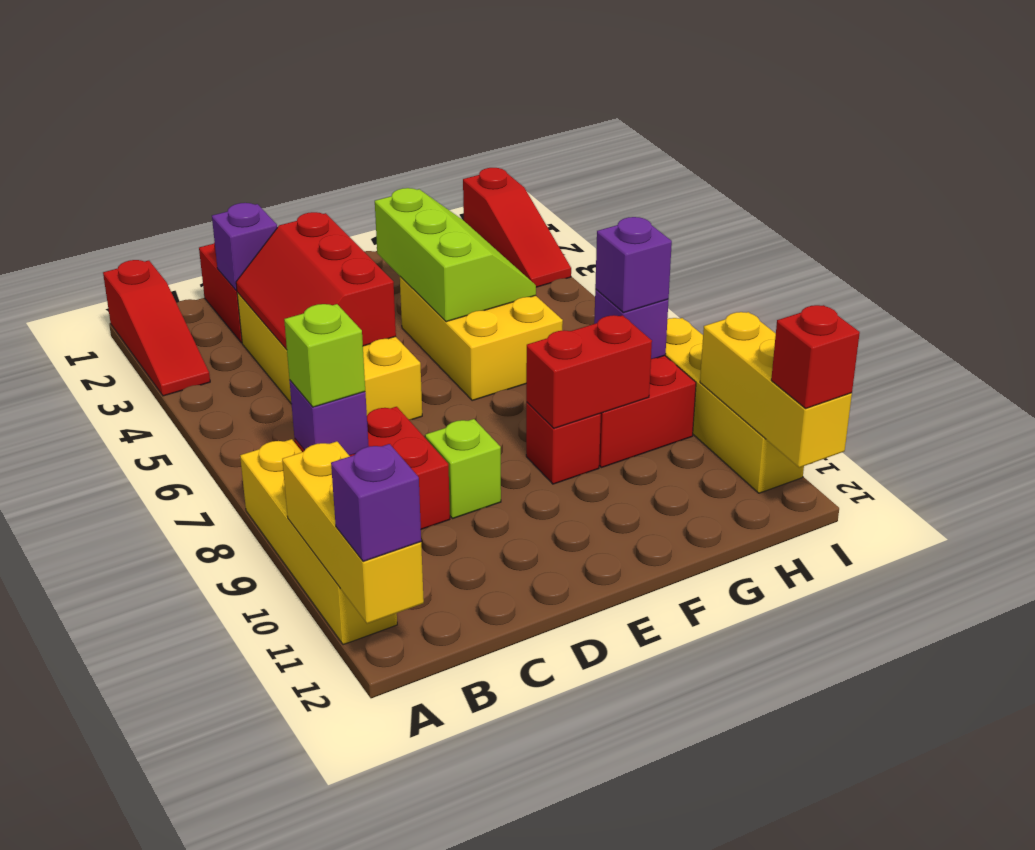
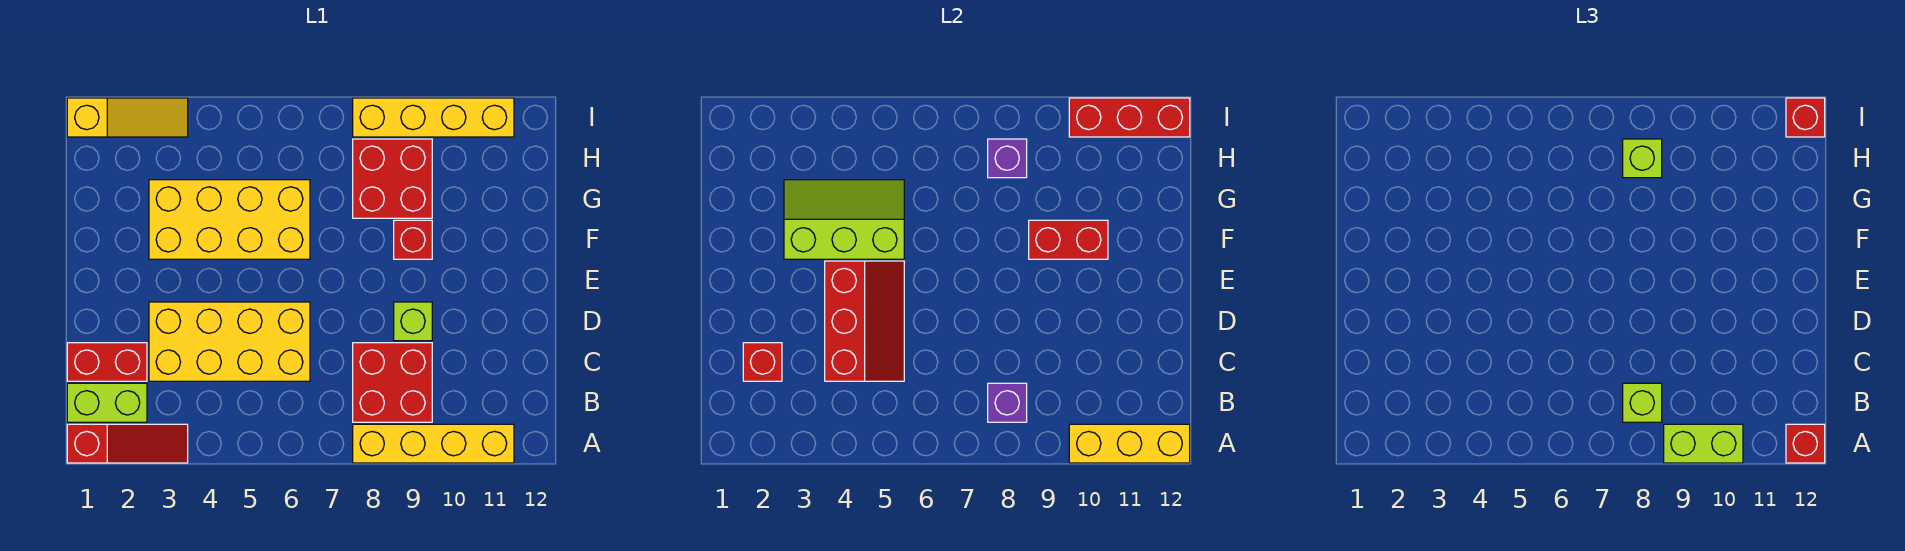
none -> lime 1x2 brick [1664,424,1743,463]
purple 1x1 brick [331,444,421,562] -> red 1x1 brick [1786,424,1825,463]
none -> lime 1x2 brick [67,383,147,422]
purple 1x1 brick [212,203,277,290] -> red 1x1 brick [743,343,782,381]
red 2x3 slope [236,212,396,350] -> red 2x3 slope turned to [825,261,904,381]
yellow 2x3 brick [400,277,563,401] -> yellow 2x4 brick [149,180,310,259]
red 1x2 brick [526,315,652,428] -> red 1x2 brick turned to [1029,220,1108,259]
purple 1x1 brick [595,217,672,313] -> lime 1x1 brick [1623,139,1662,178]
red 1x3 slope [463,168,571,287] -> yellow 1x3 slope [67,98,188,137]
yellow 1x3 brick [700,312,852,468] -> red 1x3 brick [1069,98,1190,137]

